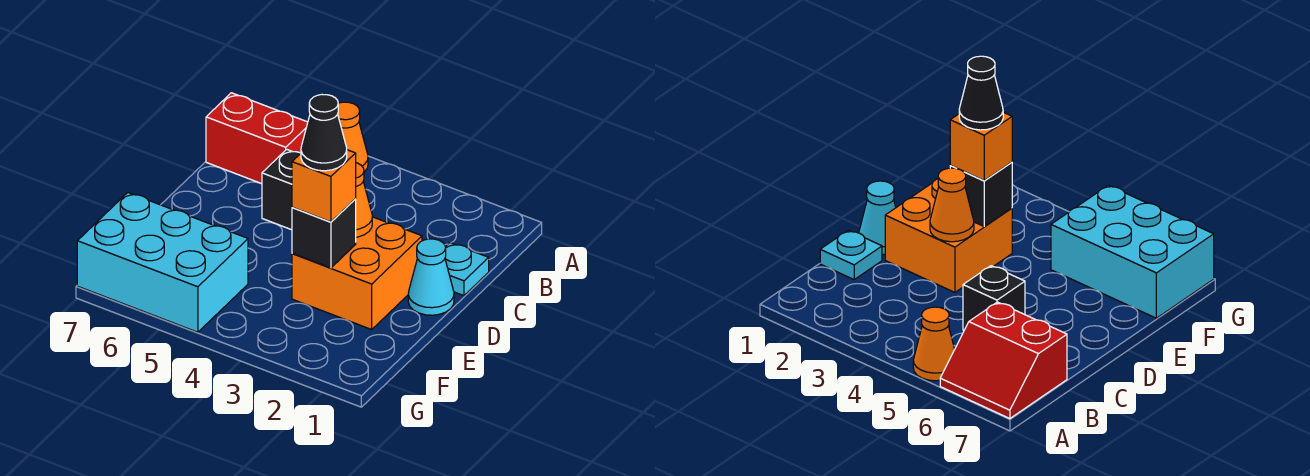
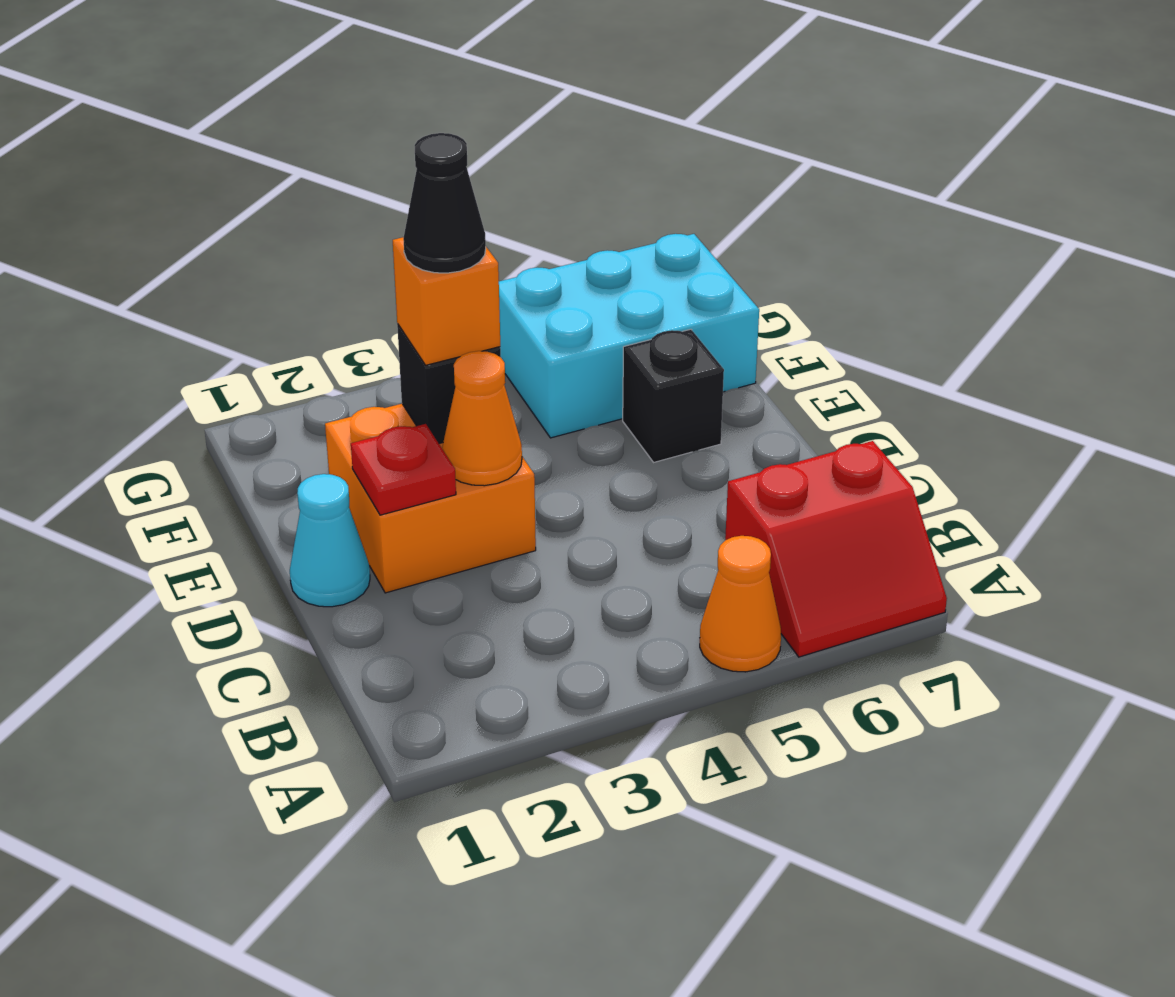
cyan 1x1 plate [445,243,489,296] -> none
black 1x1 brick [262,149,301,230] -> black 1x1 brick moved to [623,329,724,462]
none -> red 1x1 plate [351,424,456,515]

